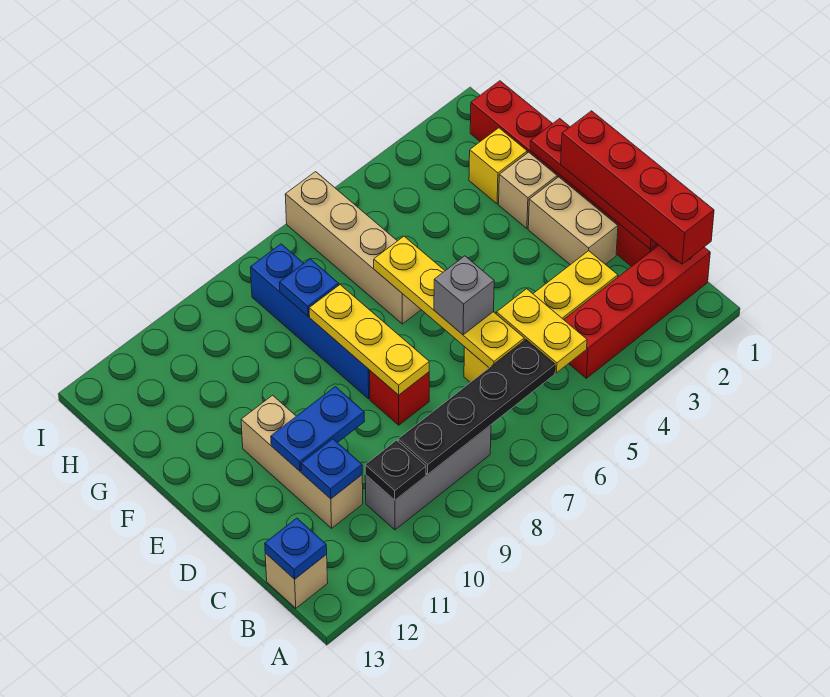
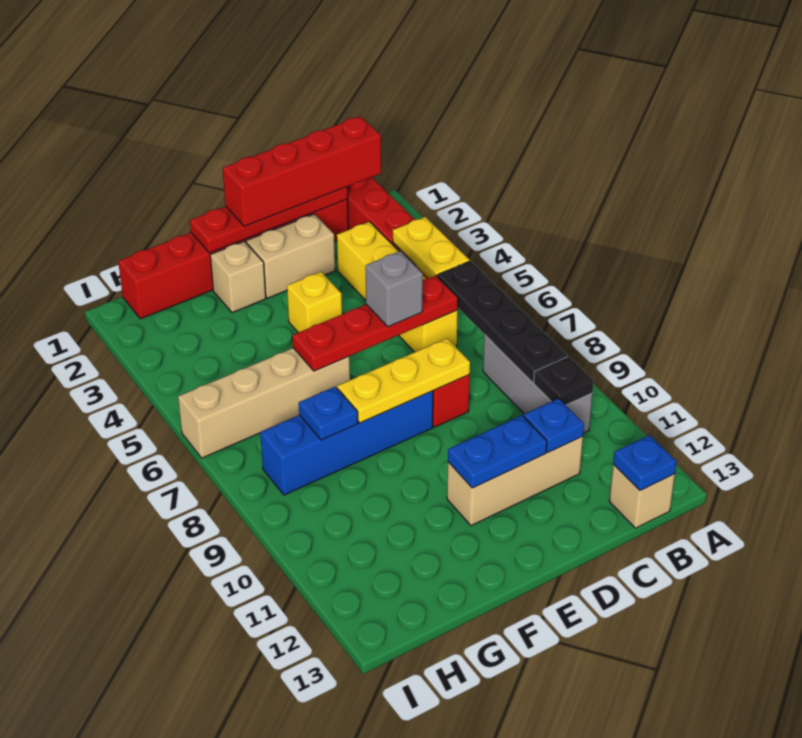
yellow 1x2 plate [496,289,587,373] -> yellow 1x2 plate turned to [393,217,470,278]
yellow 1x4 plate [374,236,524,368] -> red 1x4 plate [292,275,458,371]
blue 1x2 plate [271,387,365,471] -> blue 1x2 plate turned to [448,415,547,488]
yellow 1x1 brick [469,128,527,204] -> yellow 1x1 brick moved to [287,272,342,333]

